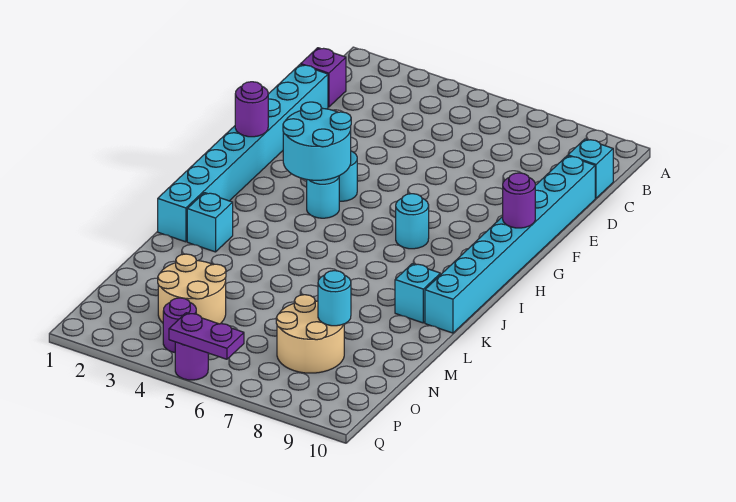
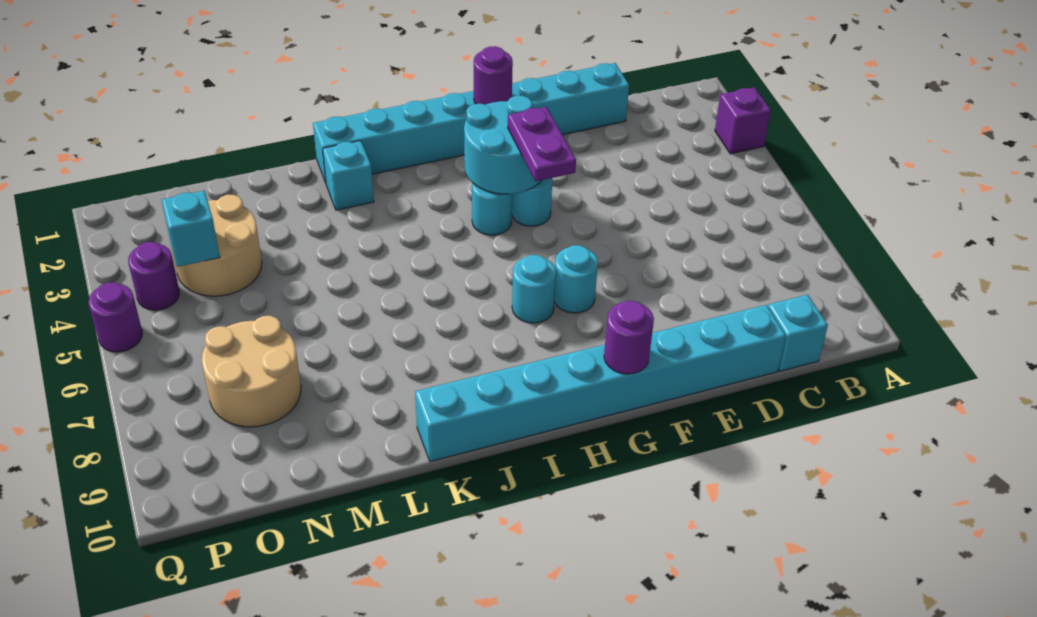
purple 1x1 brick [301,48,346,107] -> purple 1x1 brick moved to [715,87,771,154]
cyan 1x1 brick [395,264,440,323] -> cyan 1x1 brick moved to [162,191,220,267]
cyan 1x1 round brick [318,271,351,326] -> cyan 1x1 round brick moved to [554,245,598,313]
purple 1x2 plate [169,313,244,359] -> purple 1x2 plate moved to [508,107,576,181]

